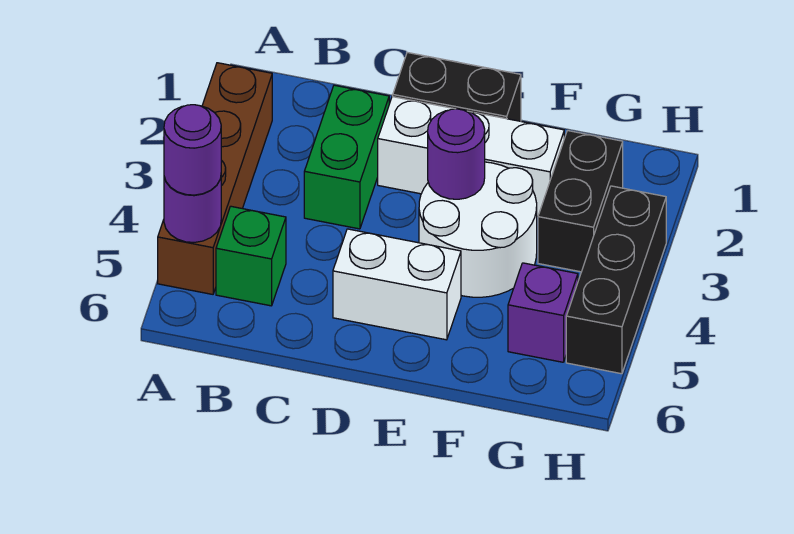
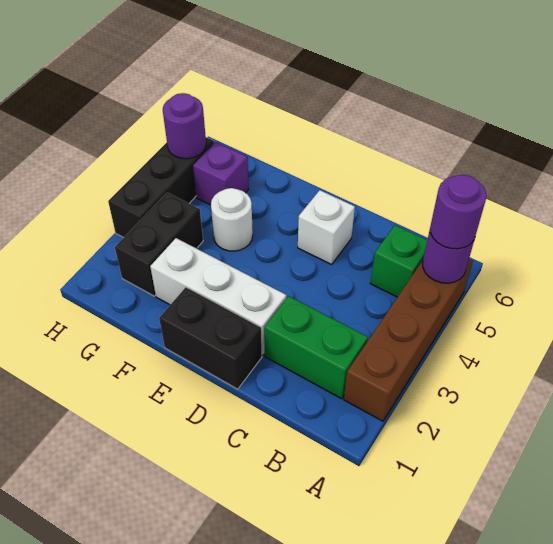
green 1x2 brick [304,85,389,229] -> green 1x2 brick turned to [264,296,368,399]
white 1x2 brick [333,229,461,340] -> white 1x1 brick [298,190,355,265]
white 2x2 round brick [419,162,537,297] -> white 1x1 round brick [211,188,253,251]
purple 1x1 round brick [428,109,485,199] -> purple 1x1 round brick moved to [163,93,206,159]

